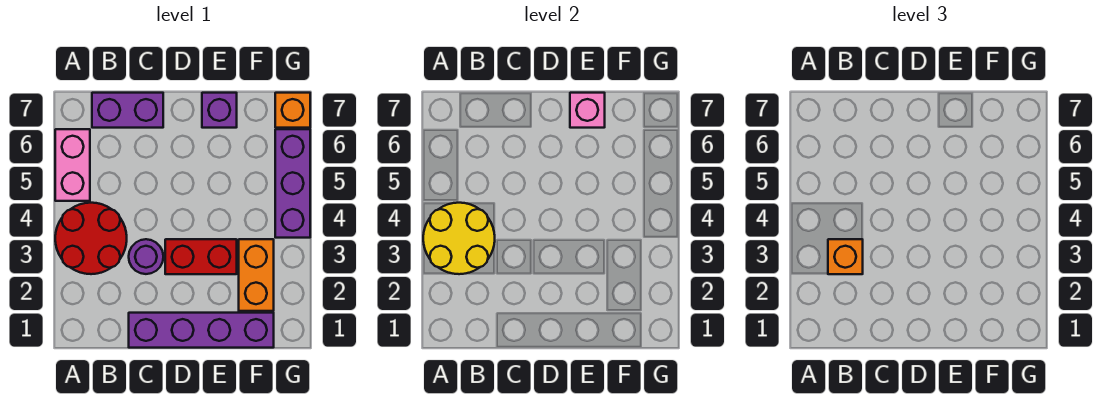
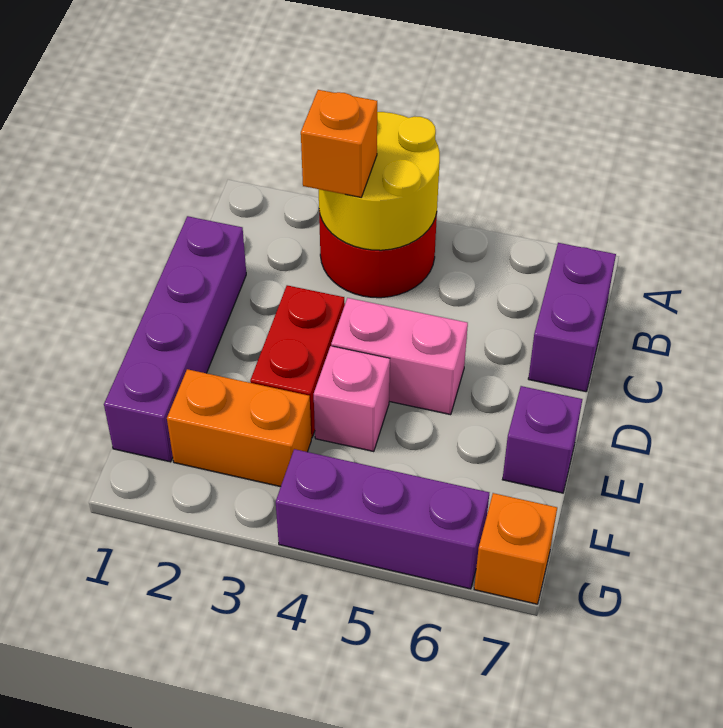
pink 1x2 brick [55,129,90,201] -> pink 1x2 brick moved to [331,298,468,415]
purple 1x1 round brick [129,239,163,274] -> none
pink 1x1 brick [570,93,605,128] -> pink 1x1 brick moved to [314,346,390,452]

